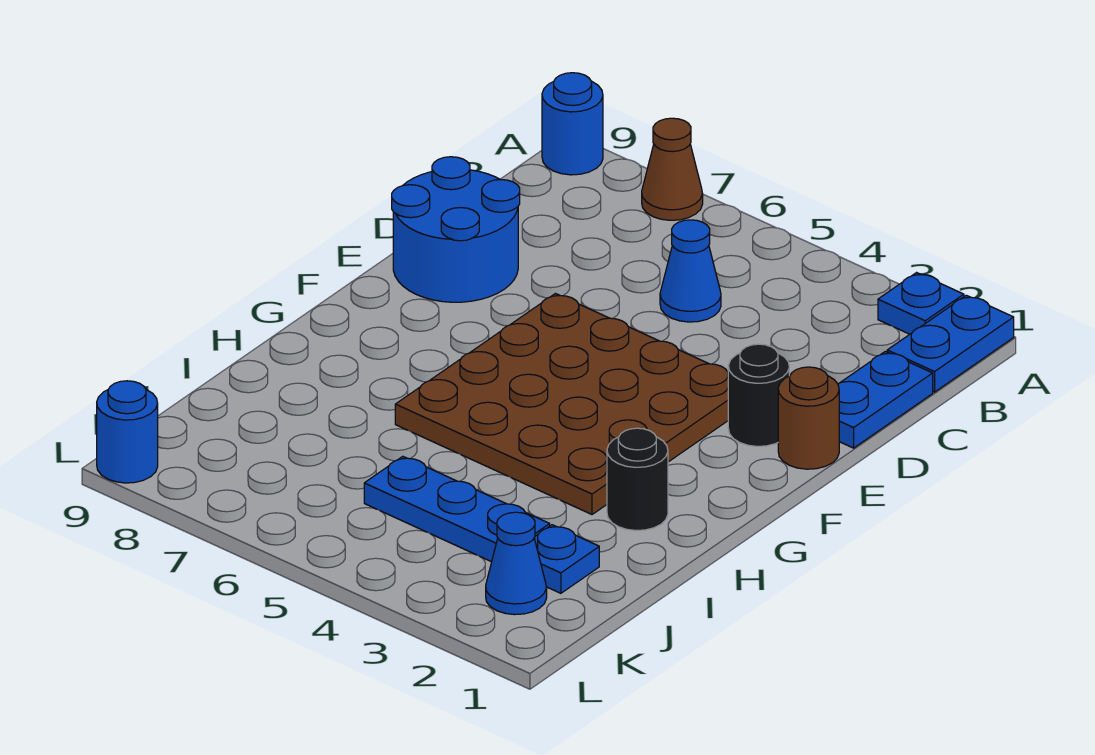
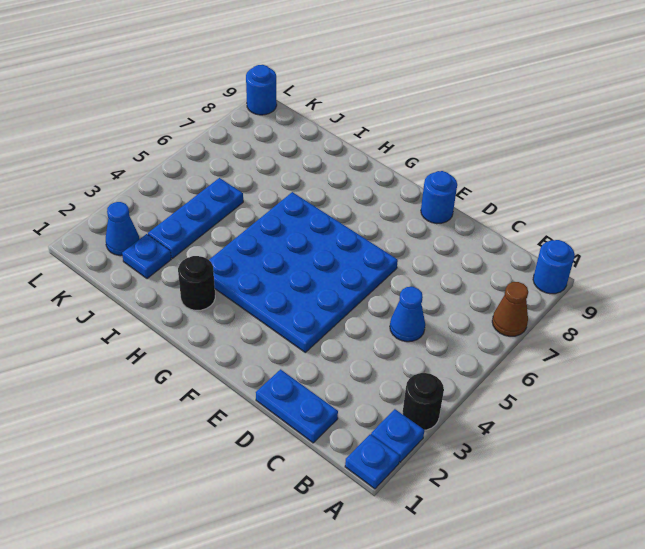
blue 1x2 plate [887,295,1014,392] -> blue 1x1 plate [345,434,400,489]
blue 2x2 round brick [392,157,520,302] -> blue 1x1 round brick [421,171,457,224]
brown 1x1 round brick [778,367,839,469] -> none
black 1x1 round brick [728,344,789,446] -> black 1x1 round brick moved to [402,373,444,430]
brown 4x4 plate [395,294,728,514] -> blue 4x4 plate [209,192,398,352]

